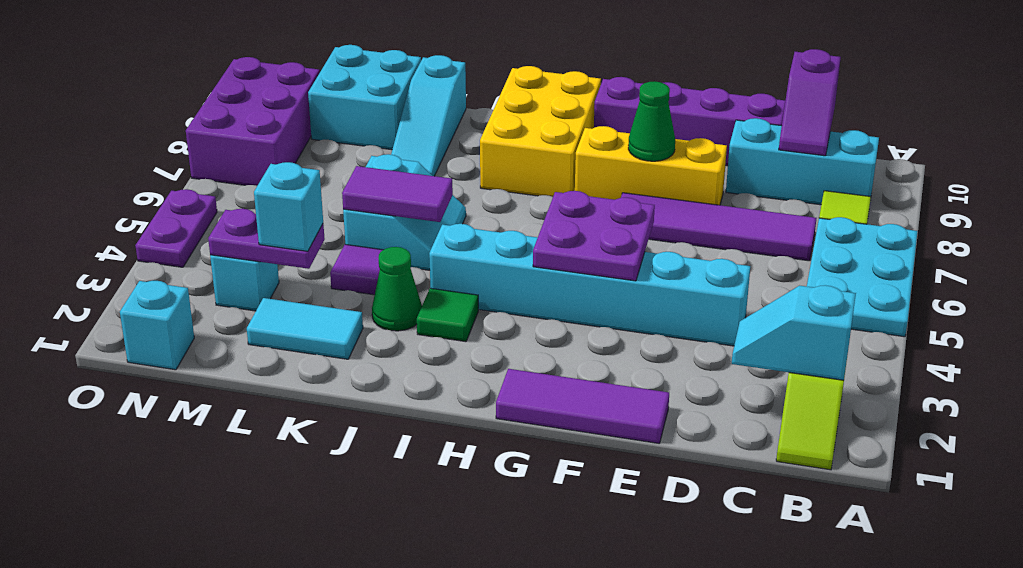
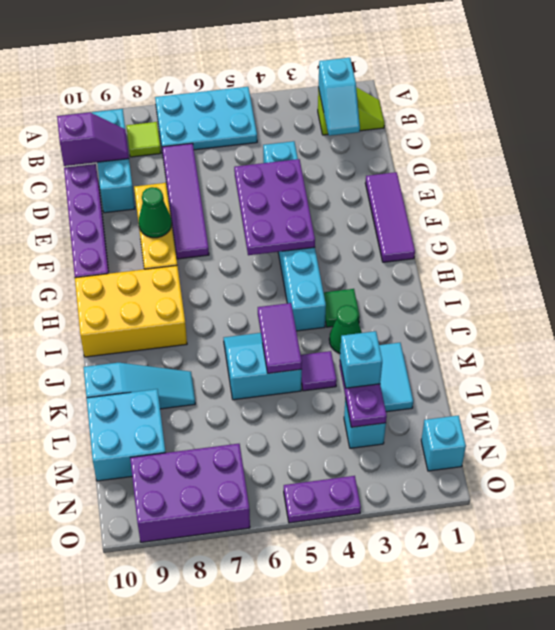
purple 2x2 plate [533,191,655,281] -> purple 2x3 plate [234,159,315,255]

